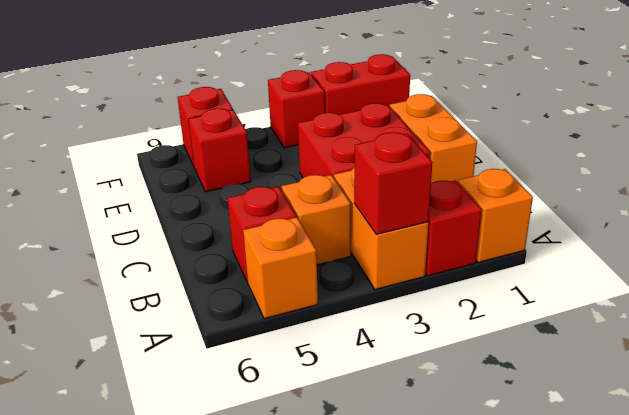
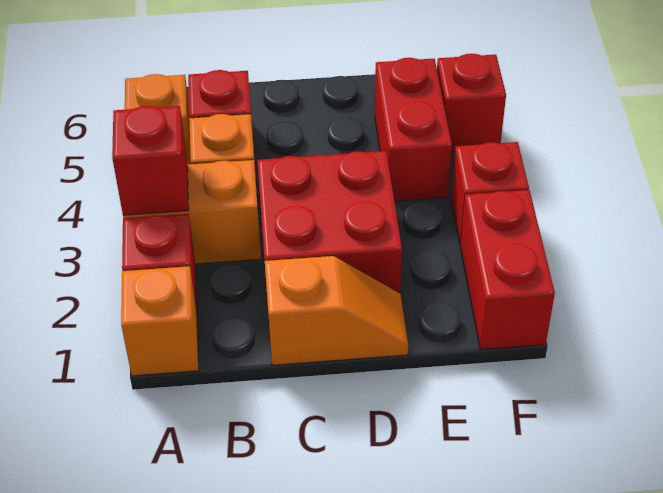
orange 1x2 brick [390,94,477,183] -> orange 1x2 slope [265,256,408,365]
red 1x1 brick [188,109,251,192] -> red 1x2 brick [375,58,452,201]

